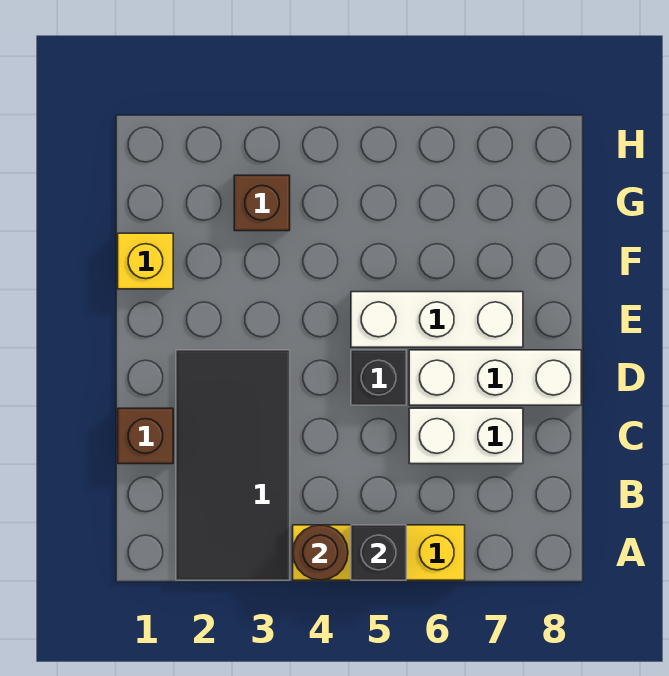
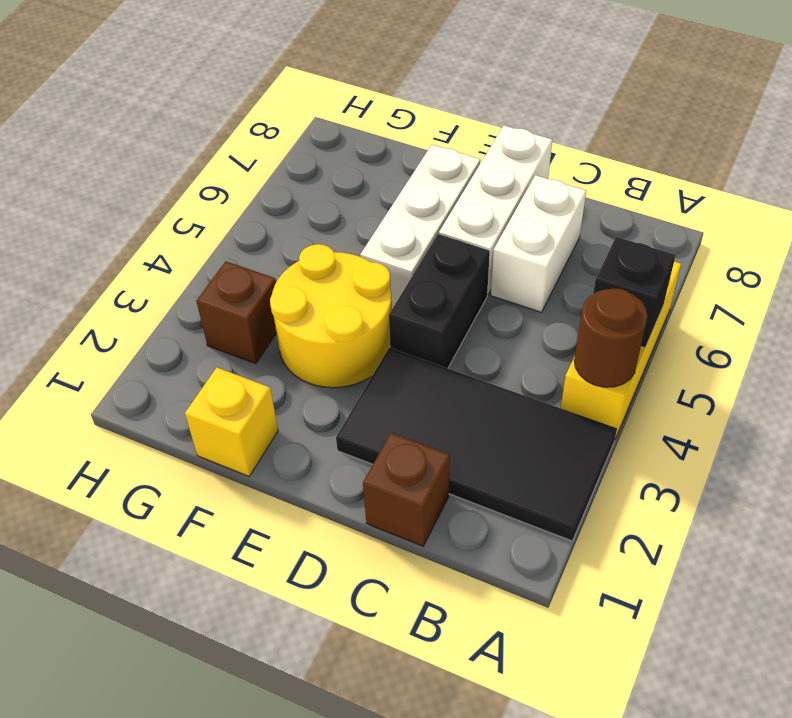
black 1x1 brick [351,350,406,405] -> black 1x2 brick [389,234,490,368]
none -> yellow 2x2 round brick [270,244,392,388]

